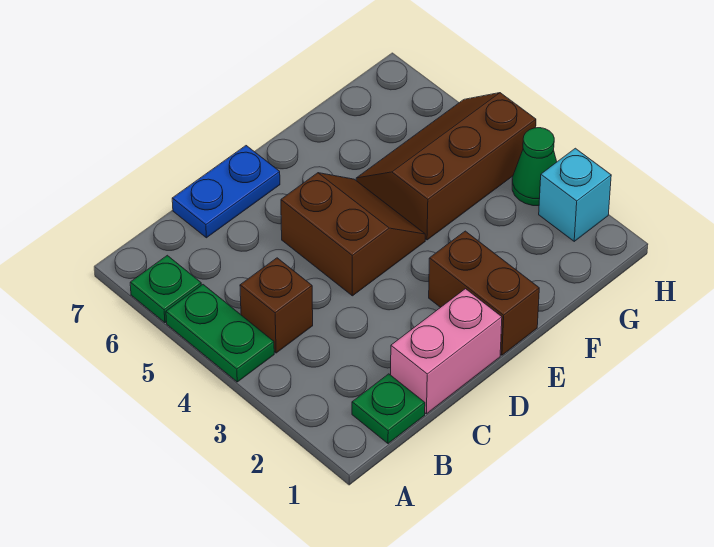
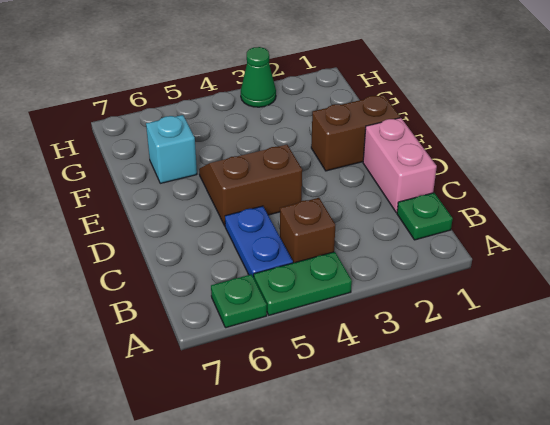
blue 1x2 plate [172,146,280,238] -> blue 1x2 plate moved to [225,206,293,278]
brown 2x3 slope [356,93,536,240] -> none
cyan 1x1 brick [539,148,611,241] -> cyan 1x1 brick moved to [146,115,197,183]

